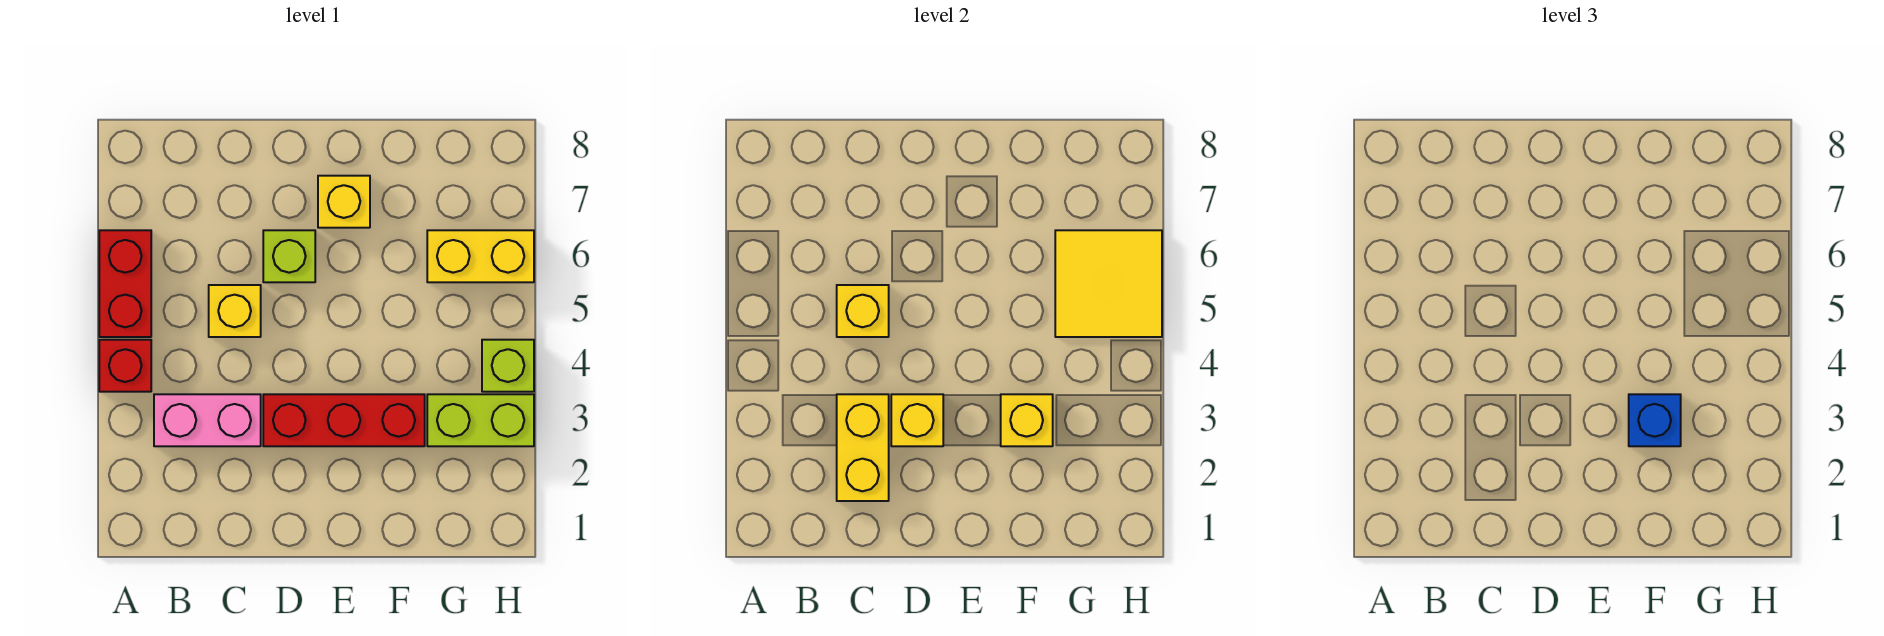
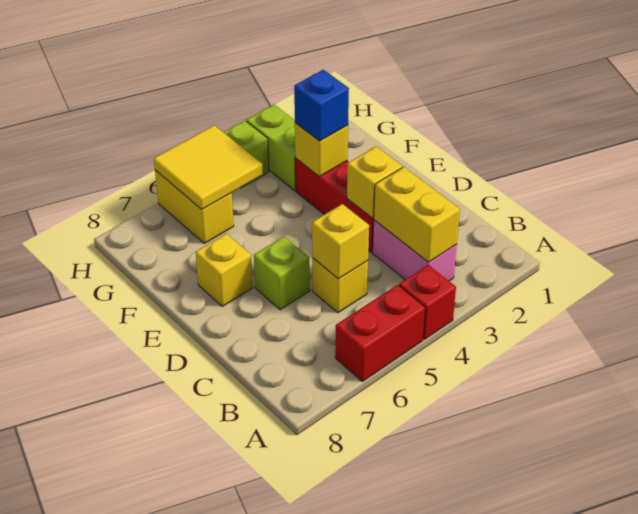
yellow 1x2 brick [837,394,889,501] -> yellow 1x2 brick turned to [374,167,460,262]

